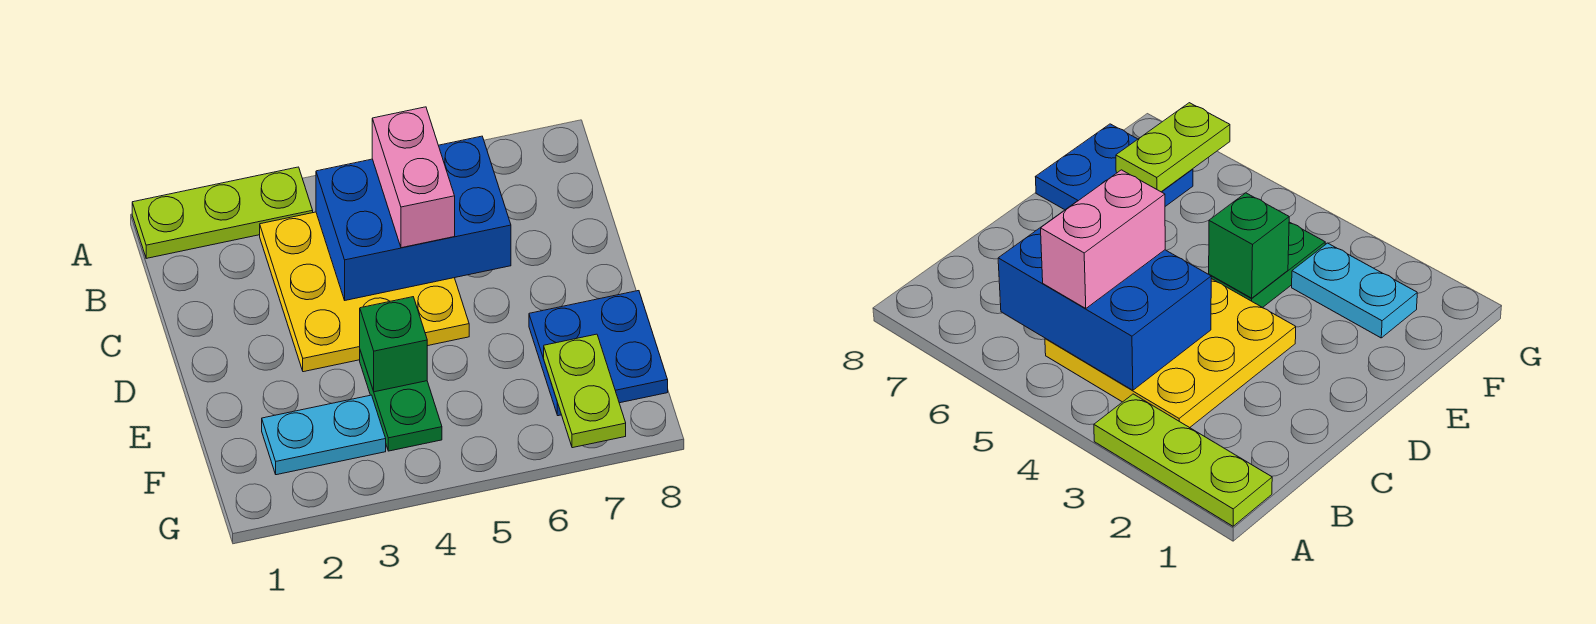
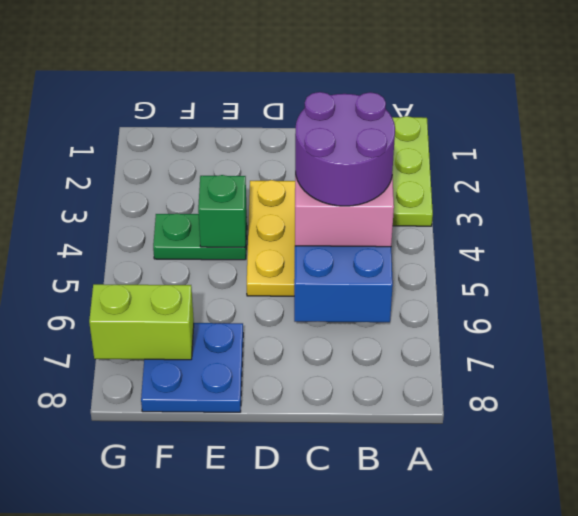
none -> purple 2x2 round brick [295,92,395,206]
cyan 1x2 plate [262,395,386,475] -> none
lime 1x2 plate [544,334,626,448] -> lime 1x2 brick [89,284,194,360]

